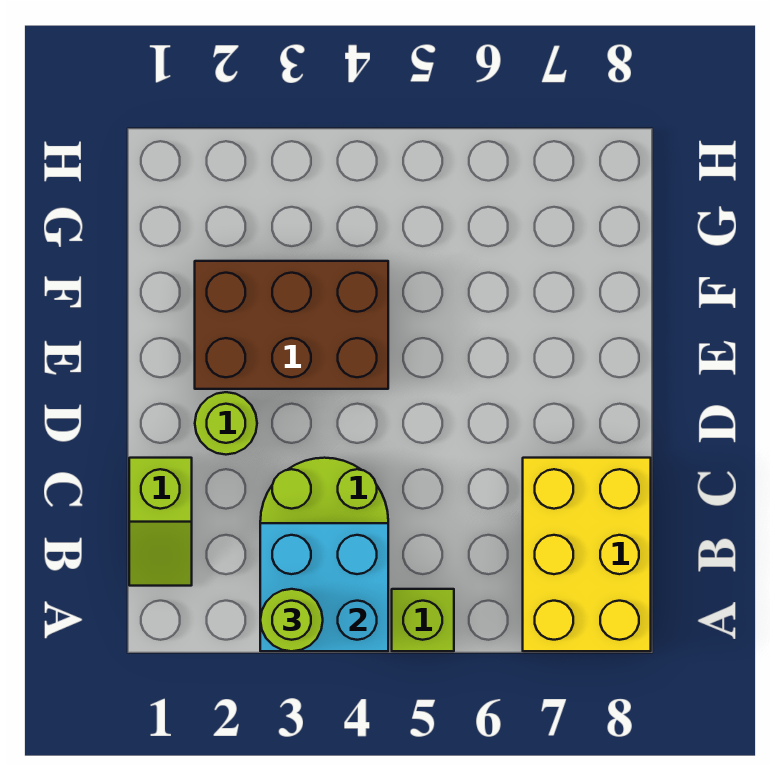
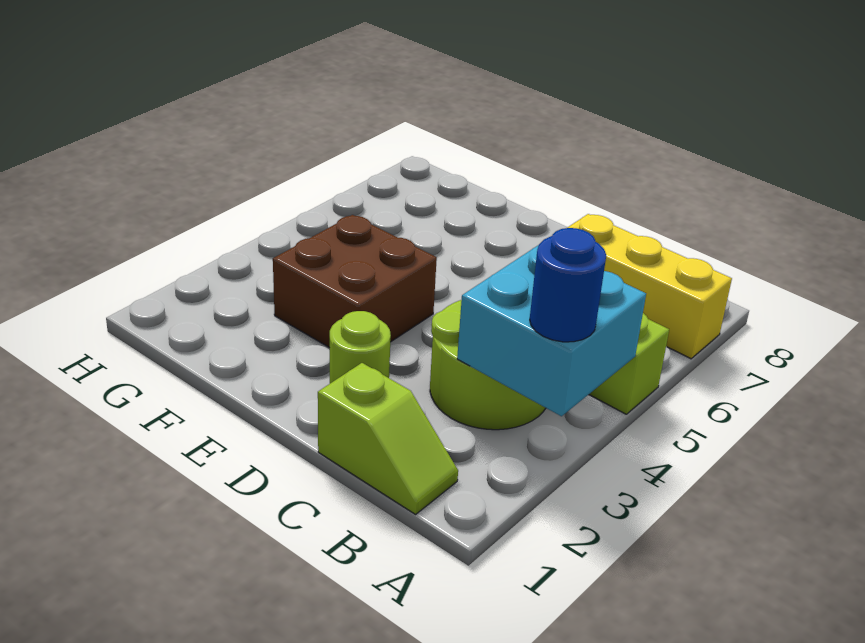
lime 1x1 round brick [260,589,323,651] -> blue 1x1 round brick [530,228,606,342]
yellow 2x3 brick [523,458,651,651] -> yellow 1x3 brick [567,214,732,359]
brown 2x3 brick [195,261,388,389] -> brown 2x2 brick [273,215,437,348]

